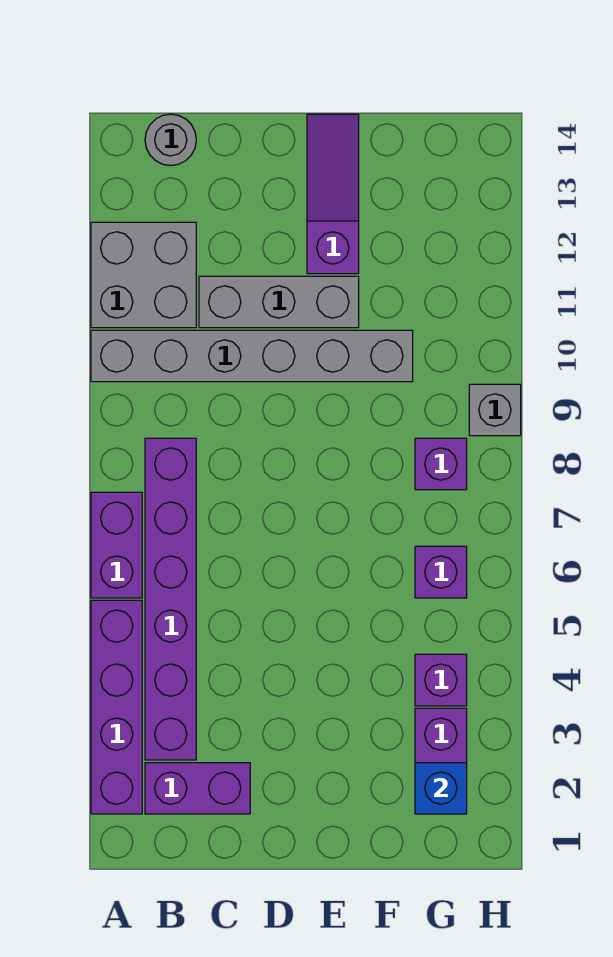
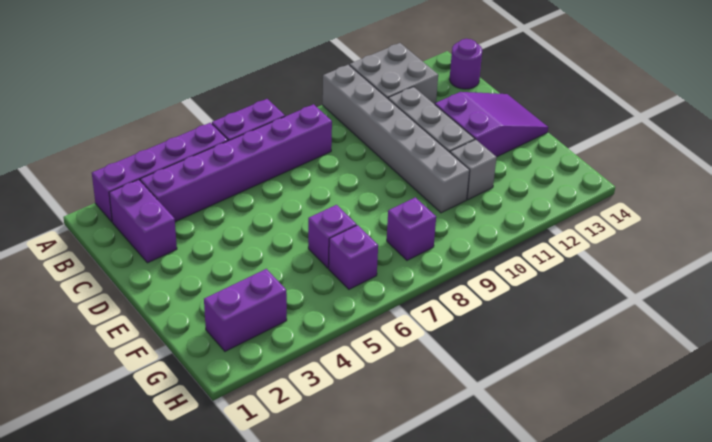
grey 1x1 round brick [145,114,196,166] -> purple 1x1 round brick [449,39,482,89]
purple 1x3 slope [307,114,359,274] -> purple 2x3 slope [435,92,548,157]
blue 1x1 brick [415,763,467,814] -> none
purple 1x1 brick [415,654,467,706] -> purple 1x1 brick moved to [308,205,357,268]
grey 1x1 brick [469,384,521,436] -> grey 1x1 brick moved to [450,139,497,200]

